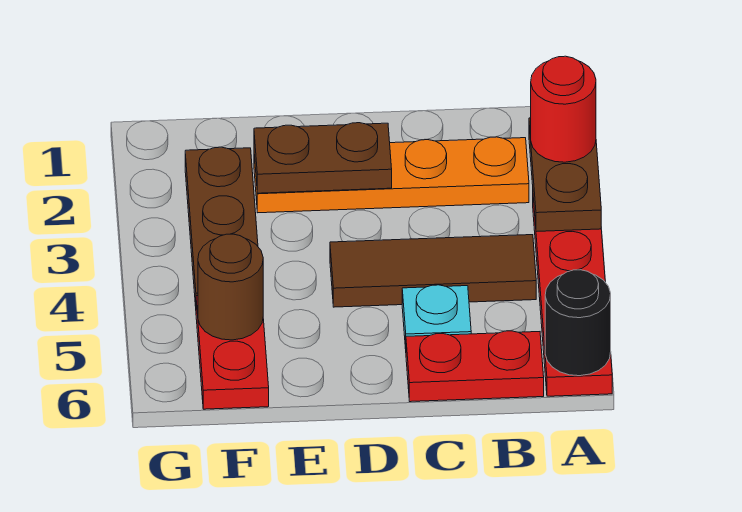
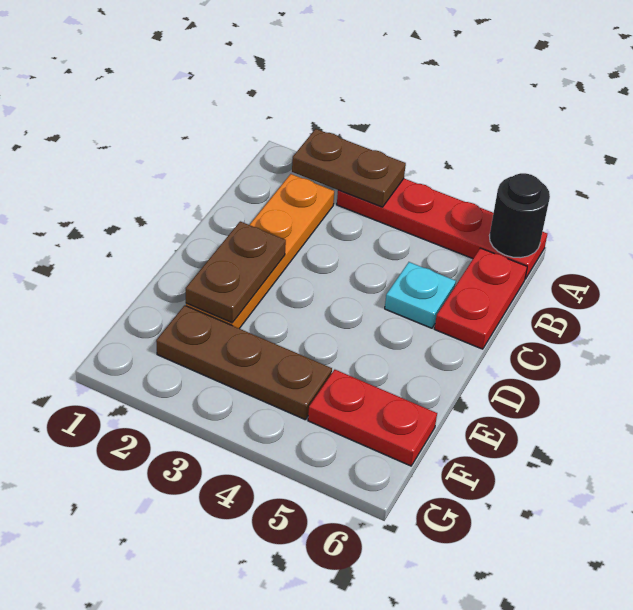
red 1x1 round brick [531,56,596,162] -> none
brown 1x3 tile [330,235,536,307] -> none
brown 1x1 round brick [198,234,263,340] -> none

